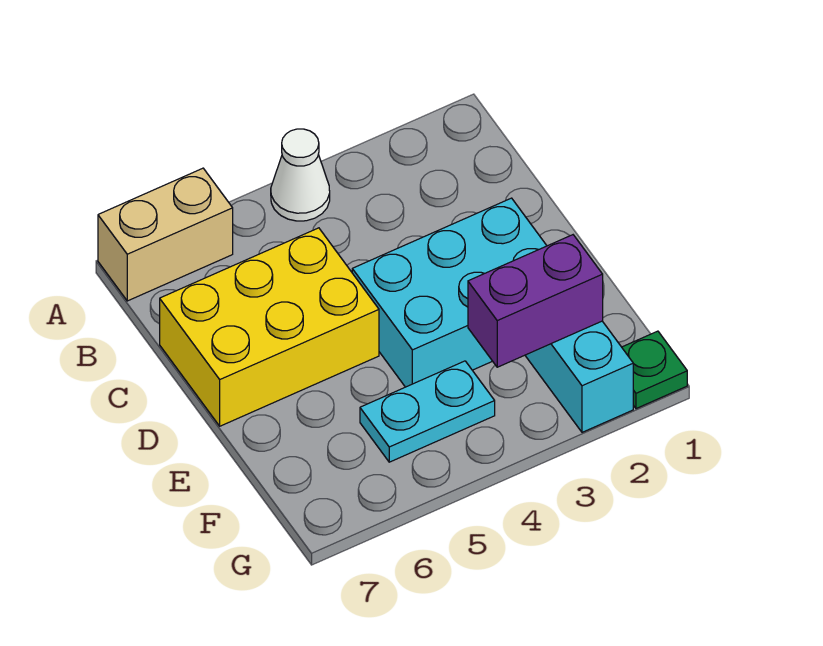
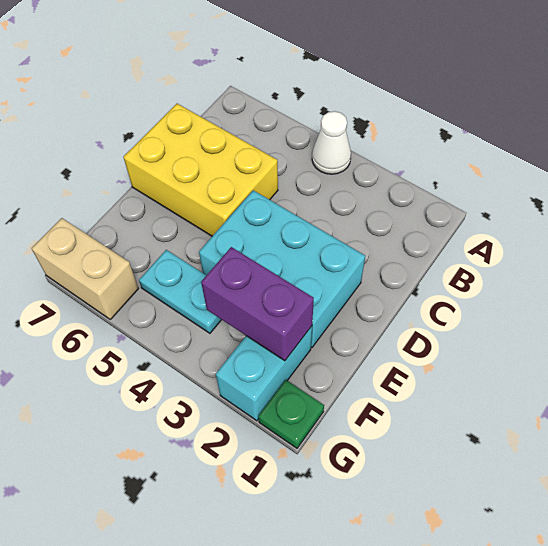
tan 1x2 brick [98,168,233,301] -> tan 1x2 brick moved to [32,218,138,319]

